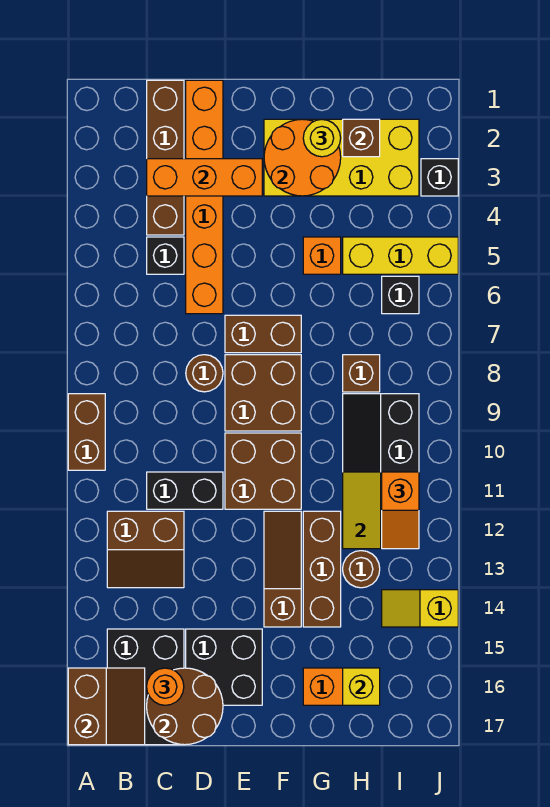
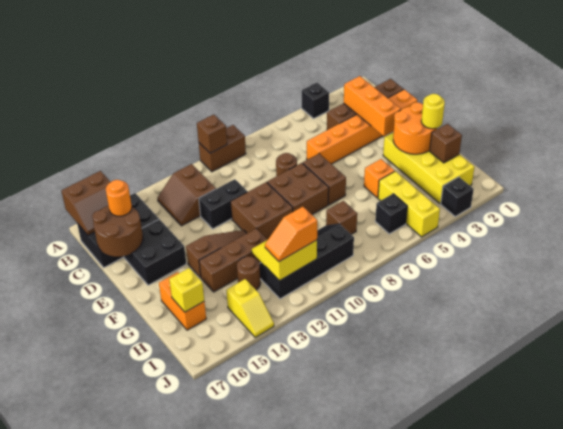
none -> brown 1x1 brick [197,115,227,153]
black 1x1 brick [147,237,184,274] -> black 1x1 brick moved to [302,82,329,119]
black 1x2 brick [147,472,223,509] -> black 1x2 brick turned to [199,179,247,229]
yellow 1x2 slope [382,590,458,627] -> yellow 1x2 slope turned to [226,279,274,337]

